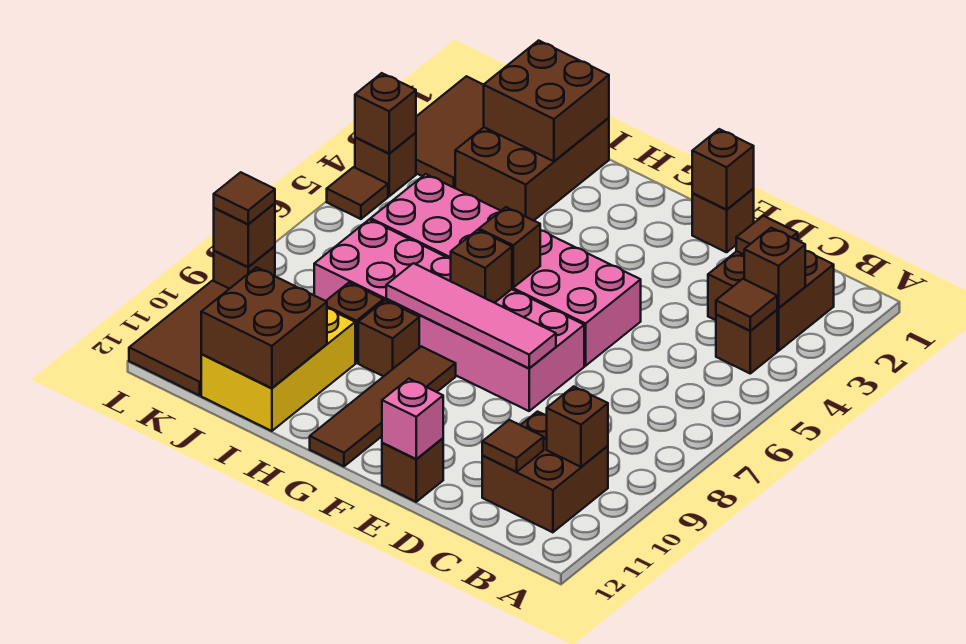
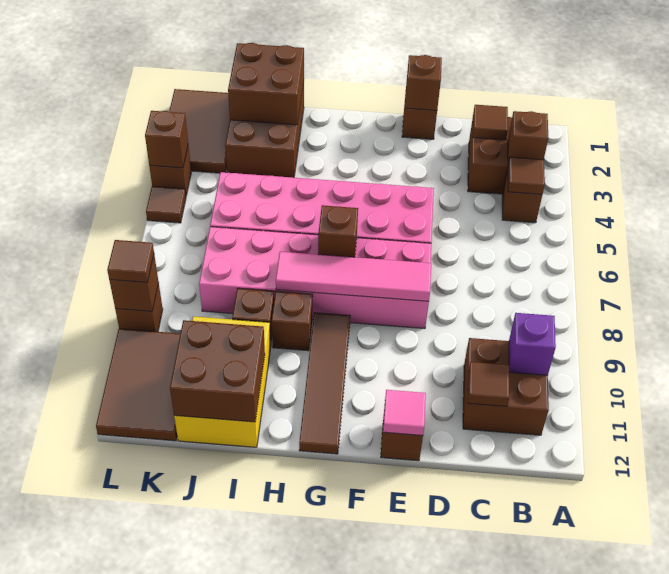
brown 1x1 brick [547,386,608,467] -> purple 1x1 brick [509,313,556,375]
pink 1x1 brick [382,379,443,459] -> pink 1x1 tile [383,390,426,435]
brown 1x1 brick [479,207,540,288] -> none

